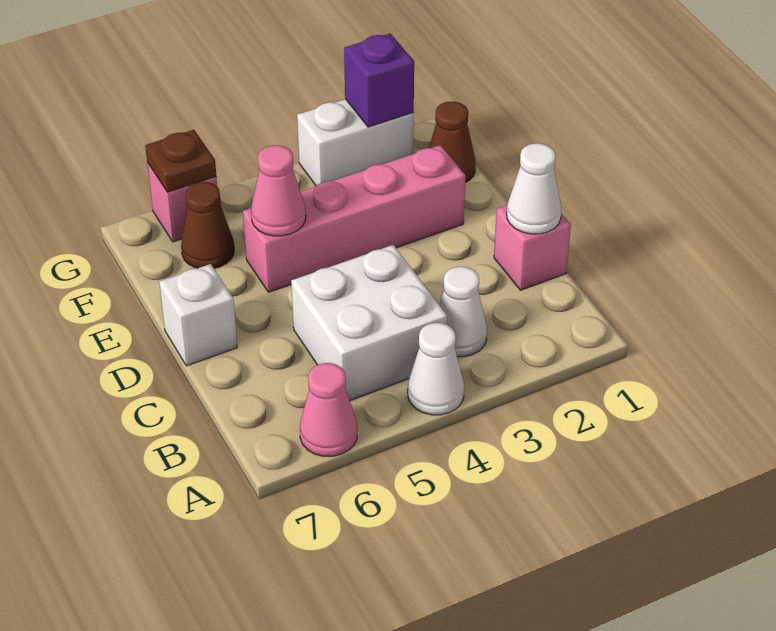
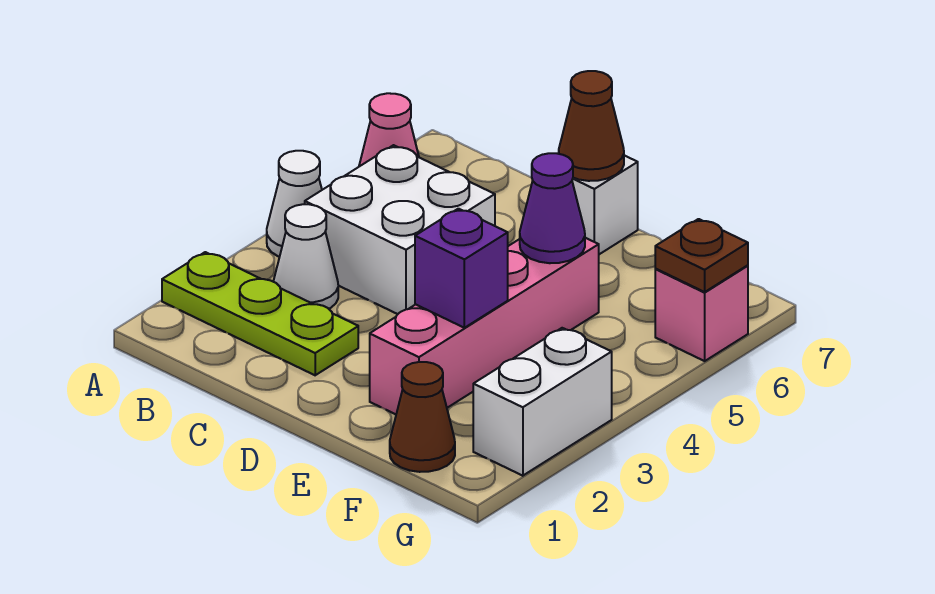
none -> lime 1x3 plate [162,252,358,375]
pink 1x1 brick [494,205,571,290] -> none
white 1x1 cone [507,143,561,234] -> none
pink 1x1 cone [251,145,306,236] -> purple 1x1 cone [520,153,585,263]
brown 1x1 cone [181,182,234,268] -> brown 1x1 cone moved to [559,71,624,181]
purple 1x1 brick [344,34,414,127] -> purple 1x1 brick moved to [415,209,508,328]

